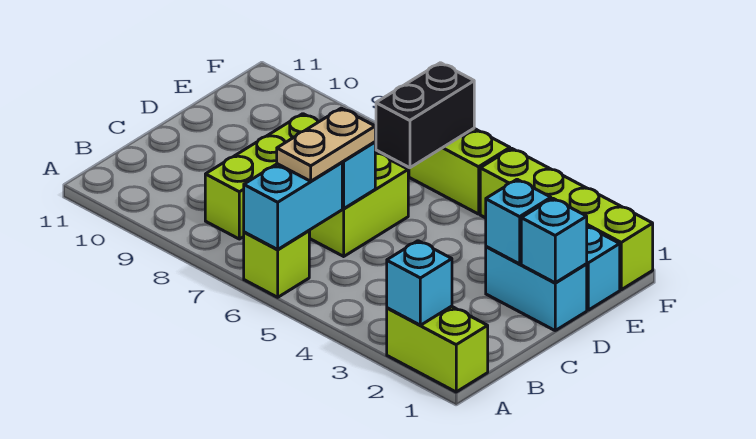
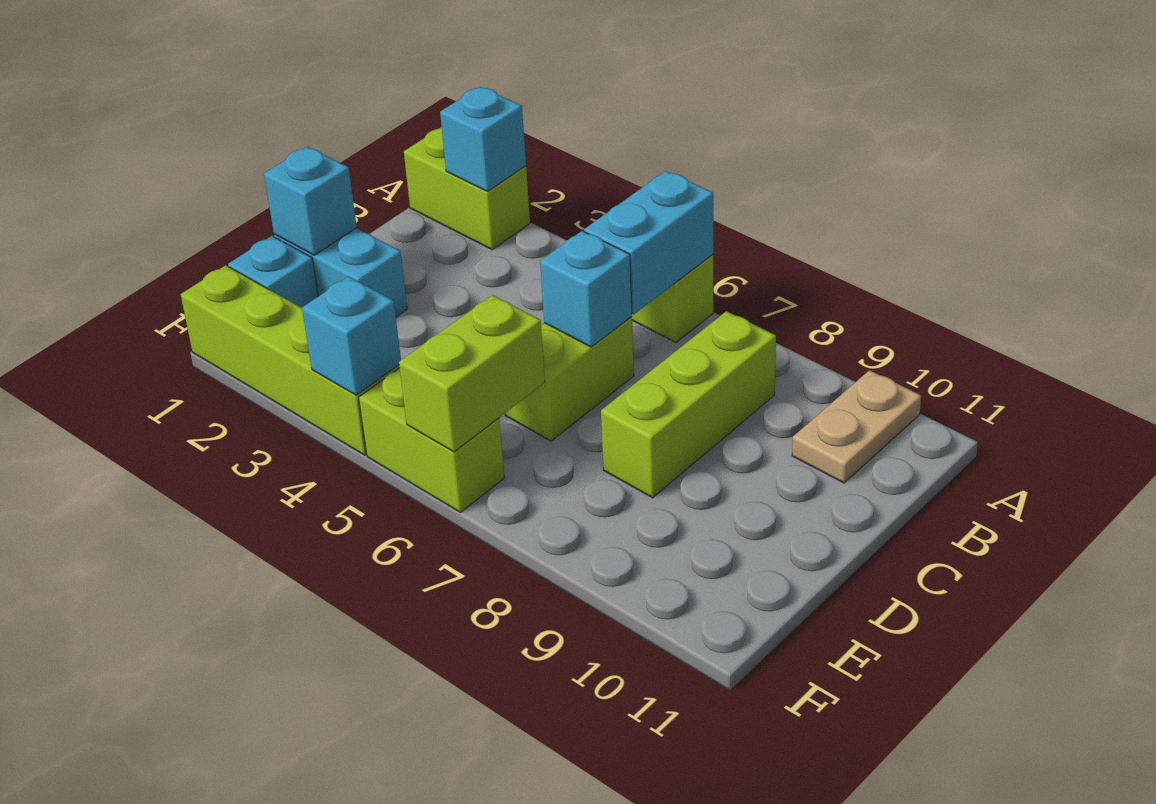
tan 1x2 plate [277,108,375,181] -> tan 1x2 plate moved to [792,370,921,483]
cyan 1x1 brick [486,179,551,264] -> cyan 1x1 brick moved to [302,276,401,395]
black 1x2 brick [376,63,474,168] -> lime 1x2 brick [399,295,545,452]

